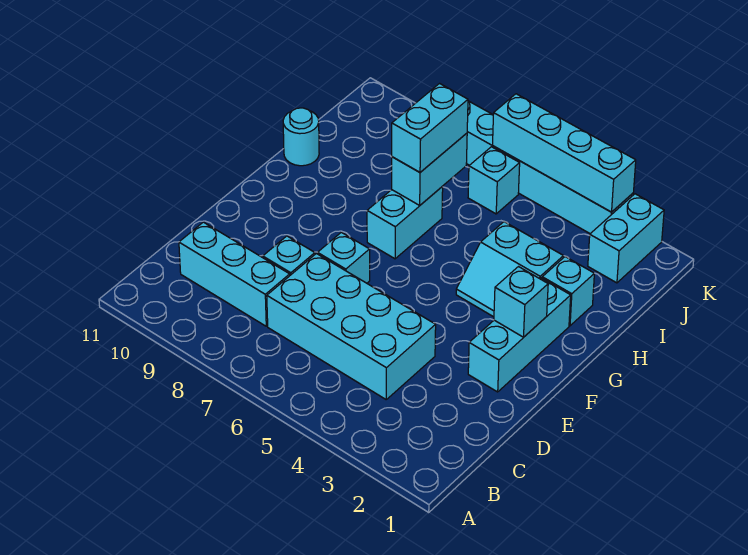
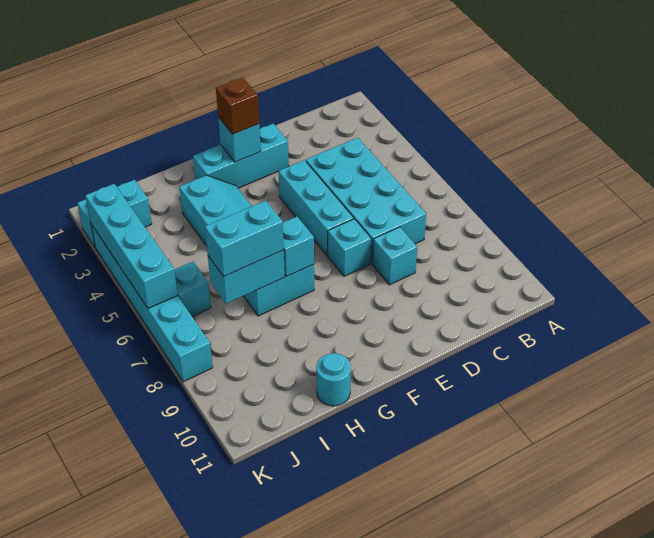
cyan 1x3 brick [179,222,290,326] -> cyan 1x3 brick moved to [278,160,354,255]
none -> brown 1x1 brick [216,77,259,134]
cyan 1x1 brick [542,257,594,326] -> cyan 1x1 brick moved to [283,217,314,276]

